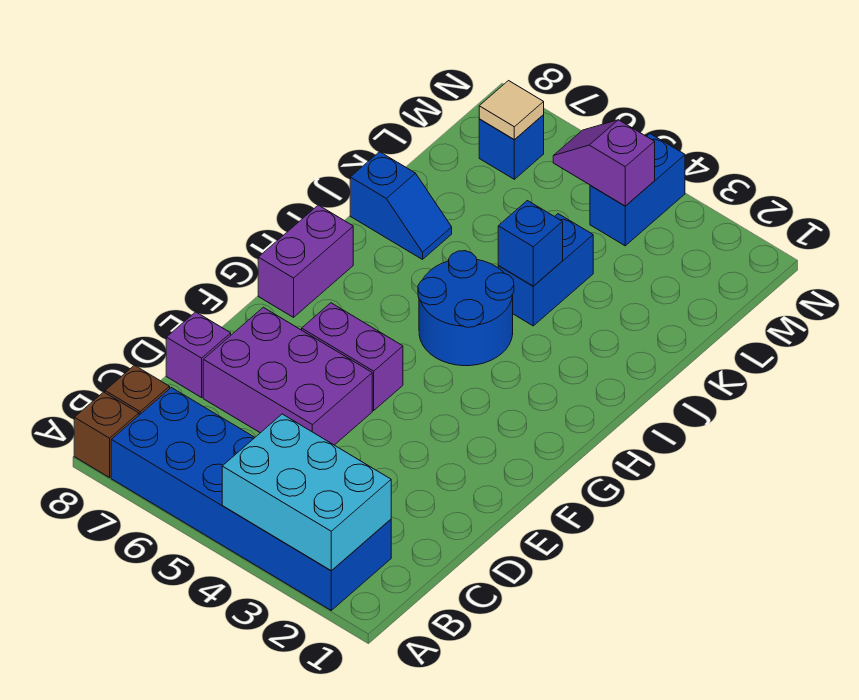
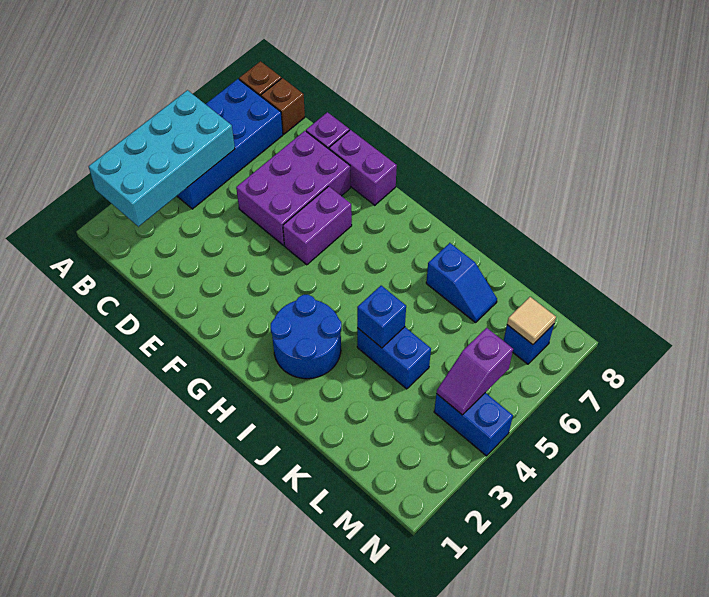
blue 2x6 brick [111,387,391,610] -> blue 2x4 brick [177,79,283,209]
cyan 2x3 brick [222,414,391,570] -> cyan 2x4 brick [89,90,235,227]
purple 1x2 brick [258,205,353,317] -> purple 1x2 brick moved to [329,130,397,205]
blue 2x2 round brick [418,251,514,366] -> blue 2x2 round brick moved to [271,295,341,379]
blue 1x2 slope [350,152,452,259] -> blue 1x2 slope turned to [426,243,497,322]
purple 1x2 slope [553,120,655,206] -> purple 1x2 slope turned to [436,328,513,415]

